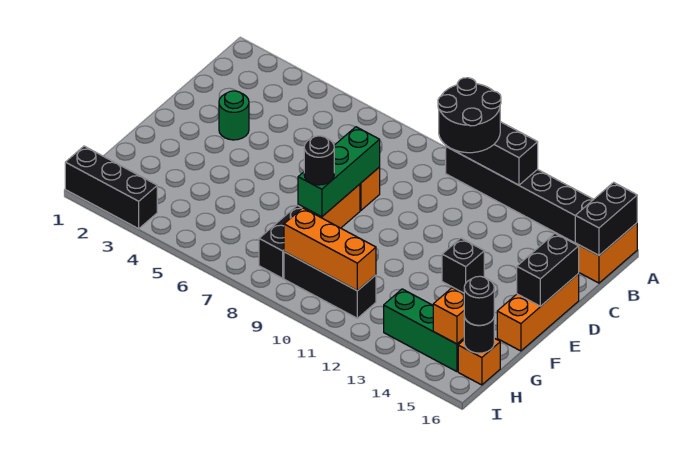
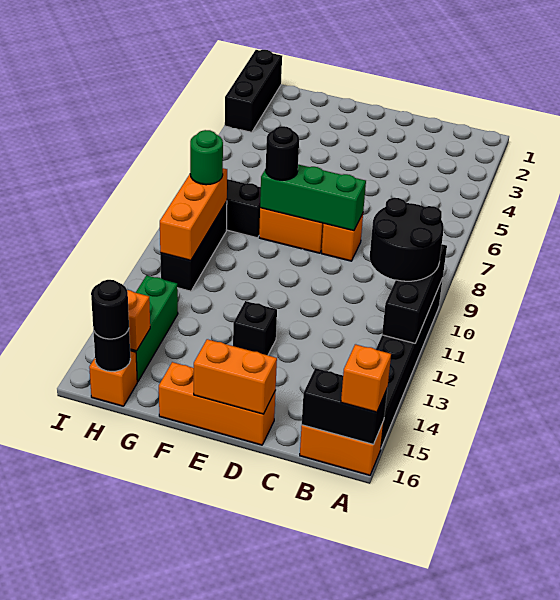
none -> orange 1x1 brick [341,344,391,412]
green 1x1 round brick [219,91,249,140] -> green 1x1 round brick moved to [190,130,223,185]
black 1x2 brick [517,233,579,306] -> orange 1x2 brick [194,339,277,414]

